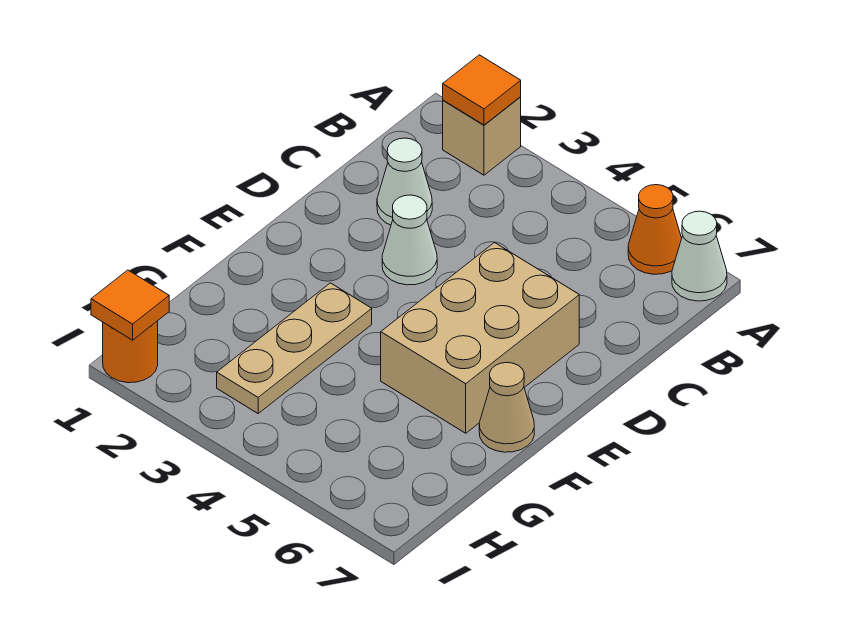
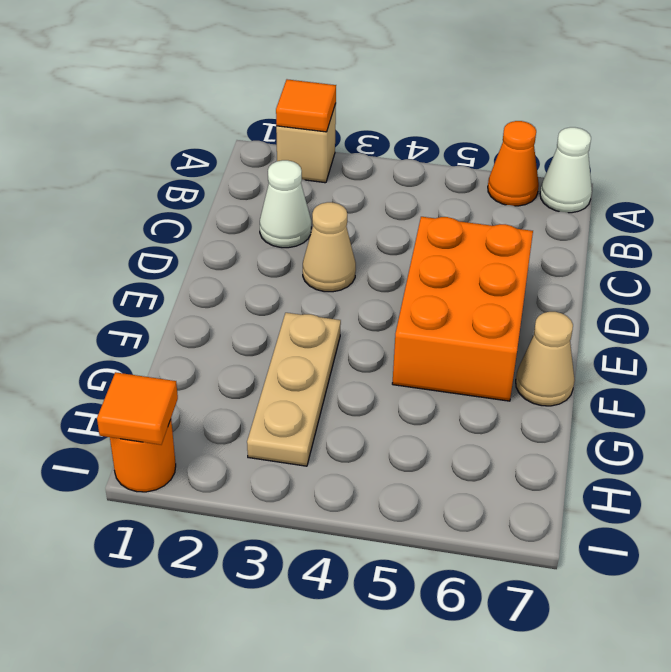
white 1x1 cone [382,195,437,285] -> tan 1x1 cone [303,202,356,292]
tan 2x3 brick [381,243,579,433] -> orange 2x3 brick [392,217,533,401]

